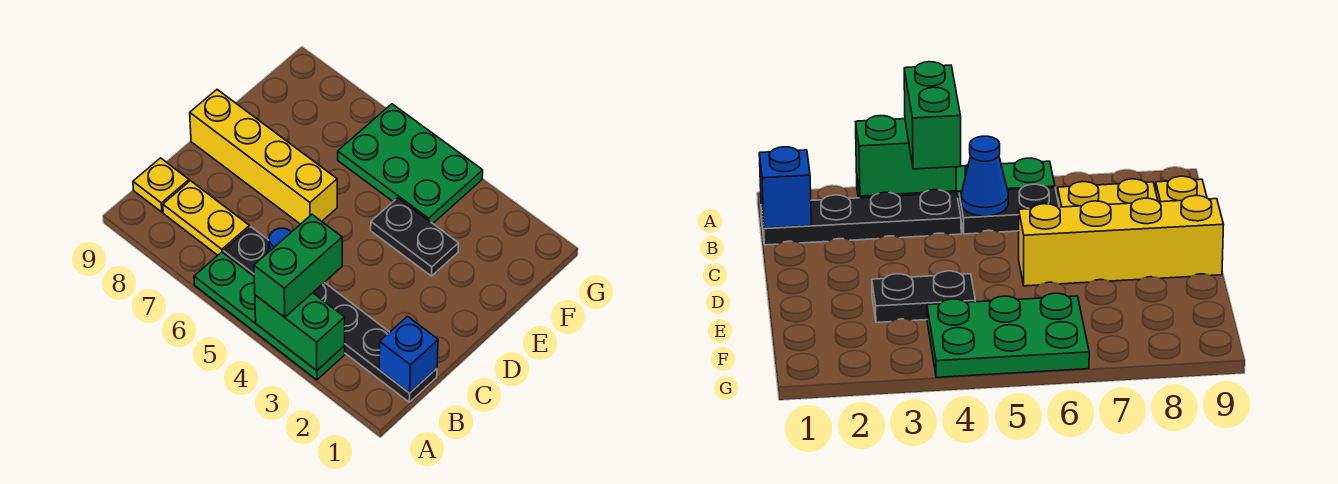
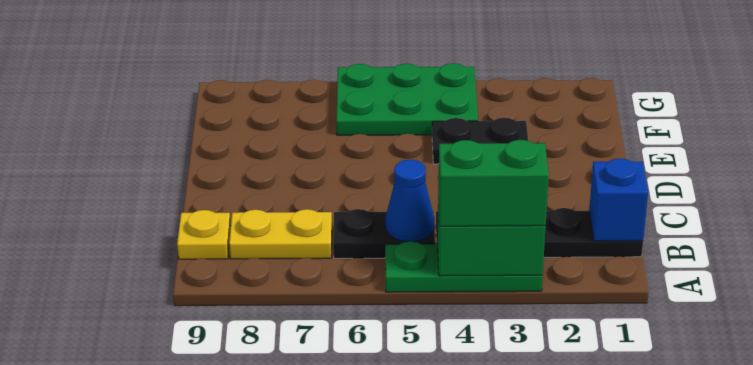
green 1x4 plate [194,252,345,380] -> green 1x3 plate [385,242,543,292]
green 1x2 brick [254,215,342,317] -> green 1x2 brick turned to [438,140,549,226]
yellow 1x4 brick [190,90,337,224] -> none

